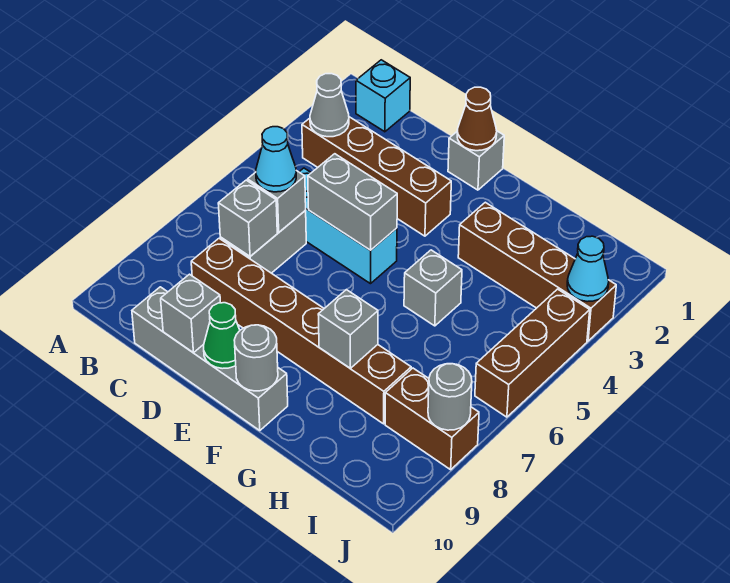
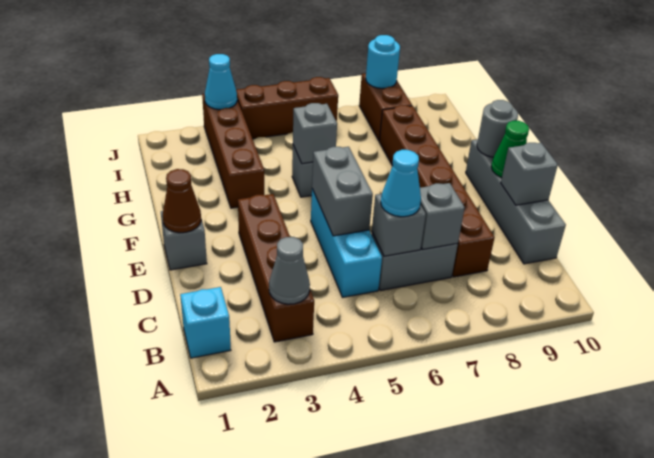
grey 1x1 brick [318,290,378,368] -> grey 1x1 brick moved to [293,103,337,164]
grey 1x1 round brick [428,364,472,430] -> cyan 1x1 round brick [366,35,400,88]

